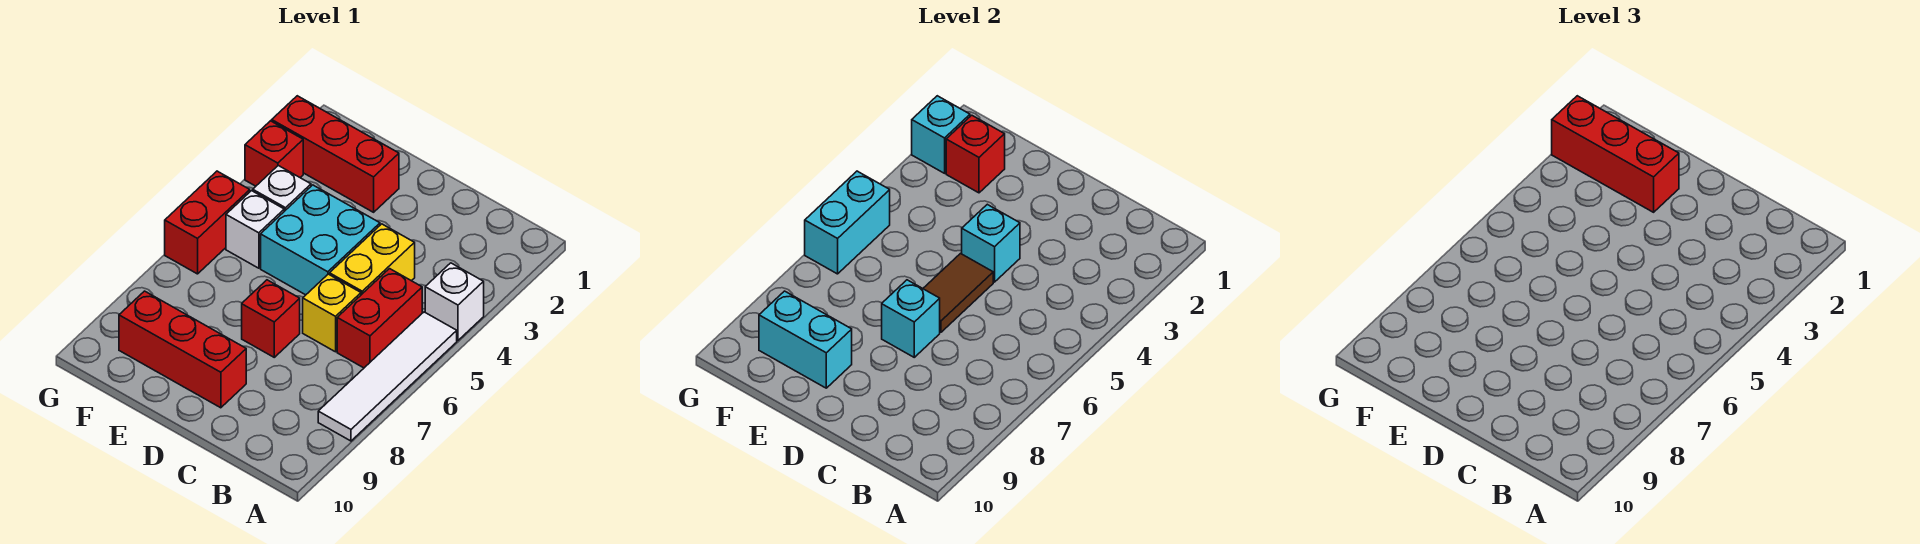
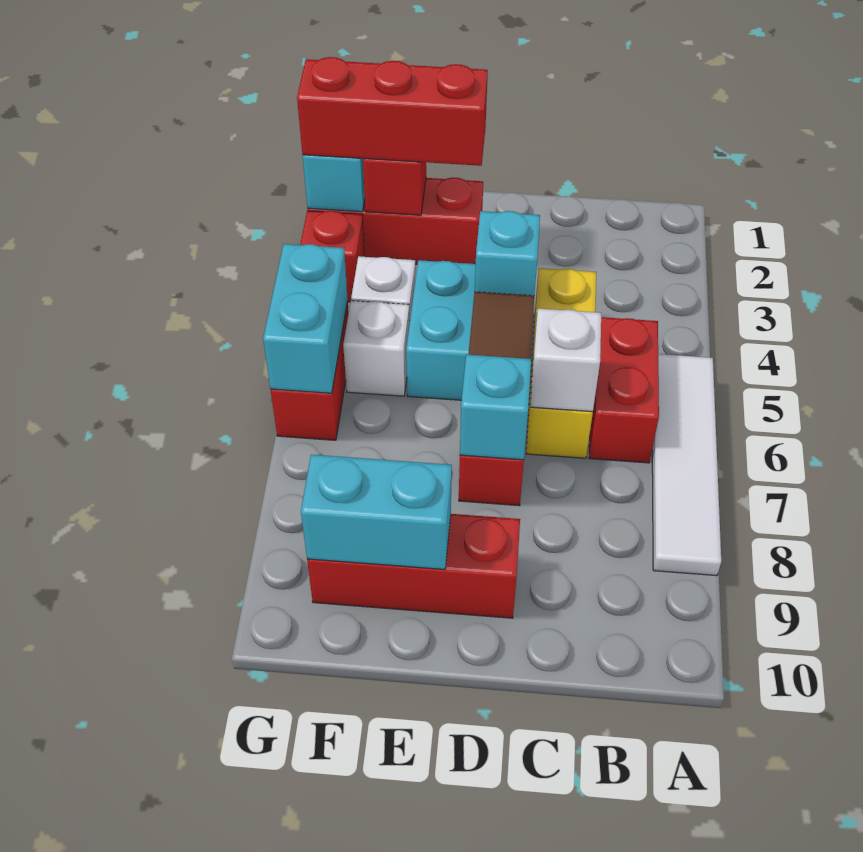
white 1x1 brick [425,263,484,340] -> white 1x1 brick moved to [530,308,601,412]

